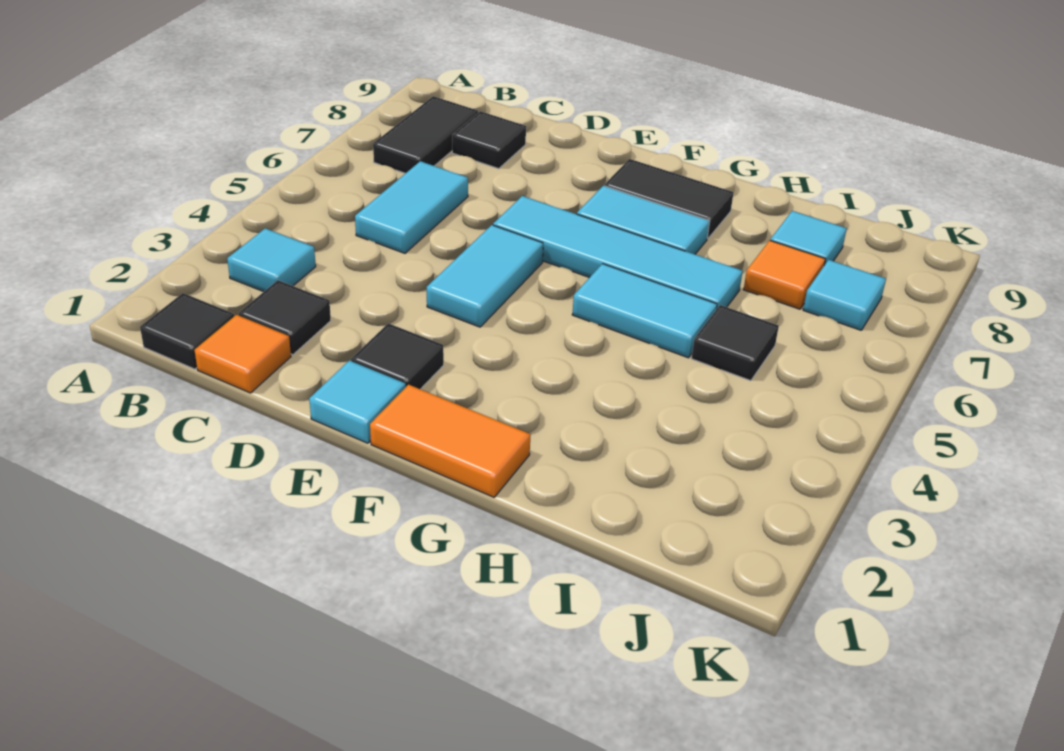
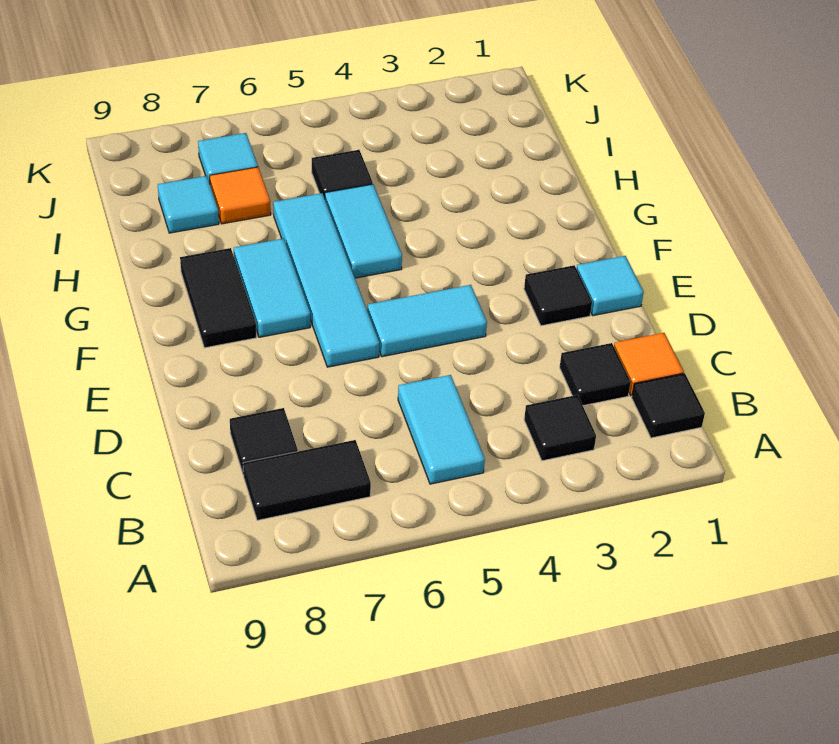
cyan 1x1 tile [227,228,316,292] -> black 1x1 tile [524,395,596,461]
cyan 1x2 tile [355,161,468,253] -> cyan 1x2 tile turned to [398,375,485,484]
orange 1x2 tile [370,385,531,497] -> none

